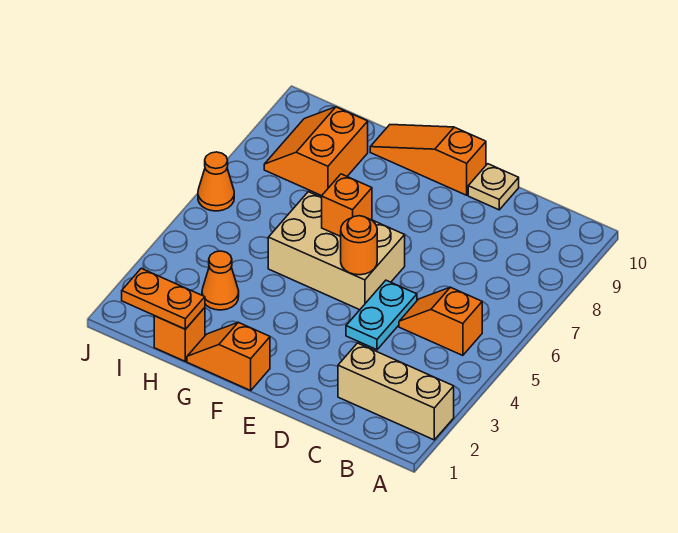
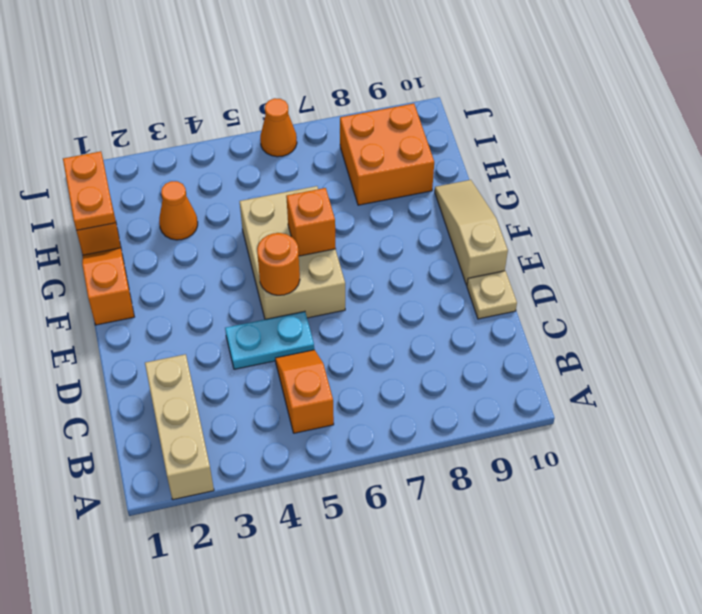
orange 1x3 slope [370,125,486,195] -> tan 1x3 slope [435,180,508,285]
orange 2x2 slope [264,107,368,196] -> orange 2x2 brick [340,104,434,205]

